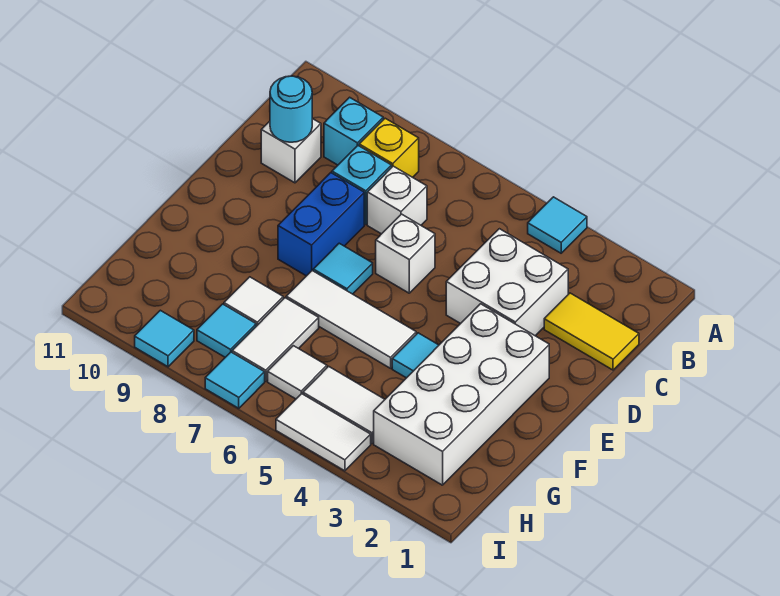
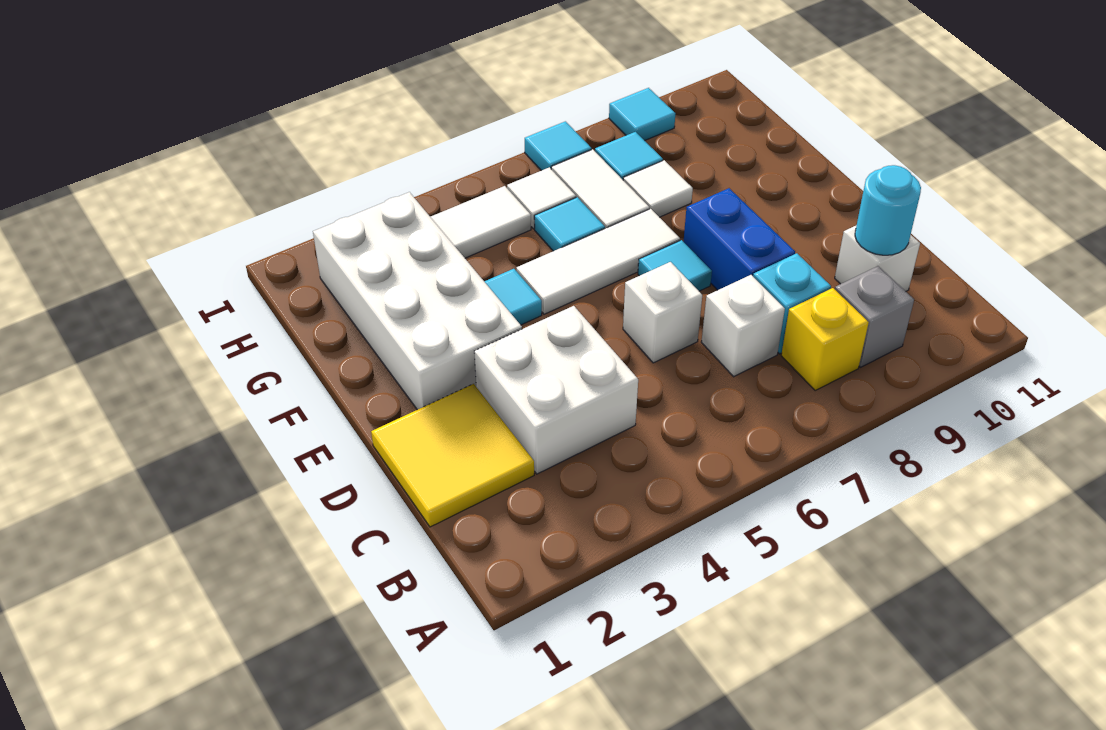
cyan 1x1 tile [528,197,587,253] -> cyan 1x1 tile moved to [534,197,605,251]
cyan 1x1 brick [324,97,383,165] -> grey 1x1 brick [835,266,914,367]
yellow 1x2 tile [544,293,639,370] -> yellow 2x2 tile [371,384,534,527]
white 1x2 tile [276,394,371,471] -> none

